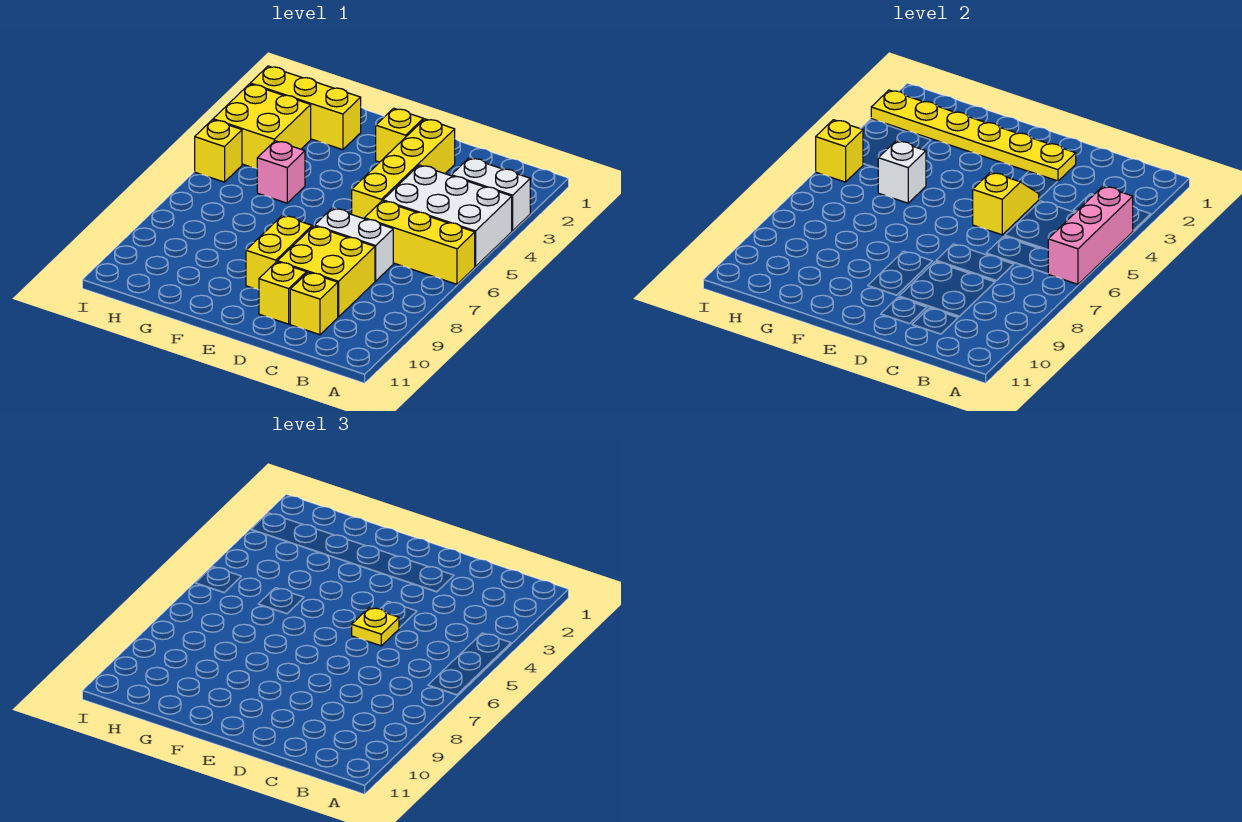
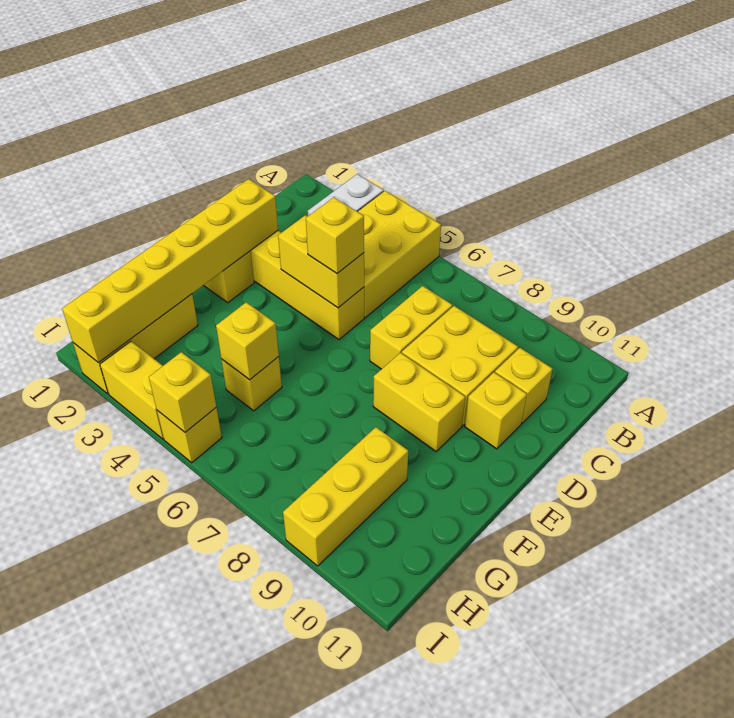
white 2x3 brick [383,165,512,266] -> yellow 2x3 brick [357,191,441,317]
pink 1x3 brick [1048,186,1133,284] -> none
yellow 1x3 brick [364,201,475,284] -> yellow 1x3 brick moved to [283,427,408,566]
white 1x2 brick [315,208,393,281] -> yellow 1x2 brick [370,286,452,369]
yellow 1x6 plate [871,90,1076,181] -> yellow 1x6 brick [62,179,278,363]
yellow 1x2 slope [973,172,1039,235] -> yellow 1x2 brick [278,215,364,308]
yellow 1x1 plate [352,607,399,646] -> yellow 1x1 brick [306,197,364,273]
pink 1x1 brick [257,141,305,203] -> yellow 1x1 brick [221,357,282,411]
white 1x1 brick [878,141,926,203] -> yellow 1x1 brick [216,302,279,380]
yellow 2x2 brick [213,84,311,169] -> yellow 1x2 brick [100,341,164,439]

